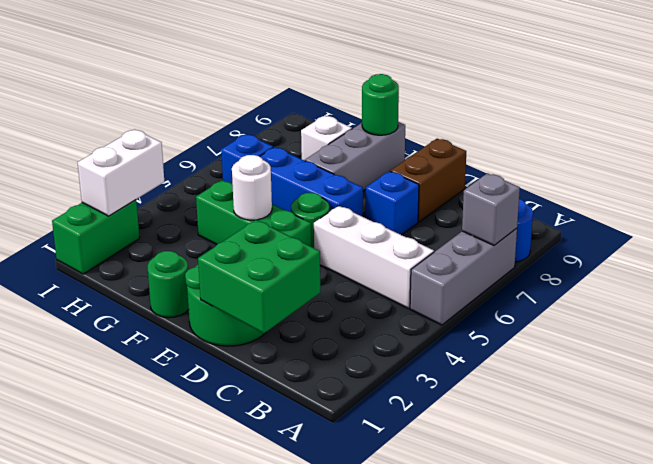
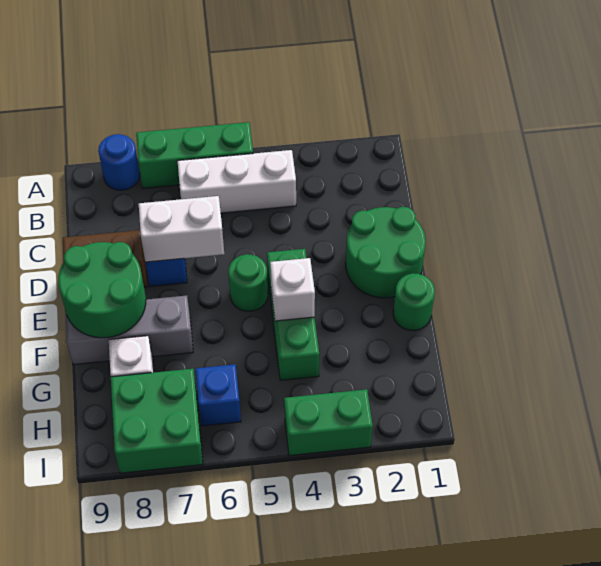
grey 1x3 brick [410,228,517,325] -> green 1x3 brick [136,122,253,188]
grey 1x1 brick [462,173,520,245] -> none
white 1x3 brick [314,206,434,308] -> white 1x3 brick turned to [178,150,296,213]
green 2x2 brick [198,220,320,333] -> green 2x2 brick moved to [111,369,203,473]
blue 1x3 brick [260,147,363,217] -> none
white 1x1 round brick [232,155,272,220] -> white 1x1 brick [270,258,315,321]
green 1x1 round brick [362,74,399,135] -> green 2x2 round brick [58,242,146,338]
green 1x2 brick [52,200,140,274] -> green 1x2 brick moved to [284,389,373,456]
white 1x2 brick [78,129,164,216] -> white 1x2 brick moved to [139,196,224,262]

